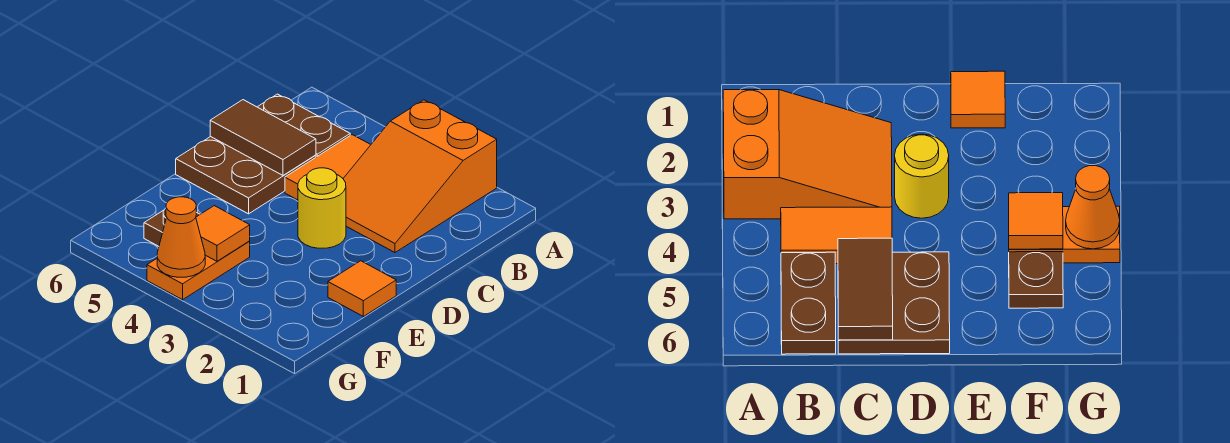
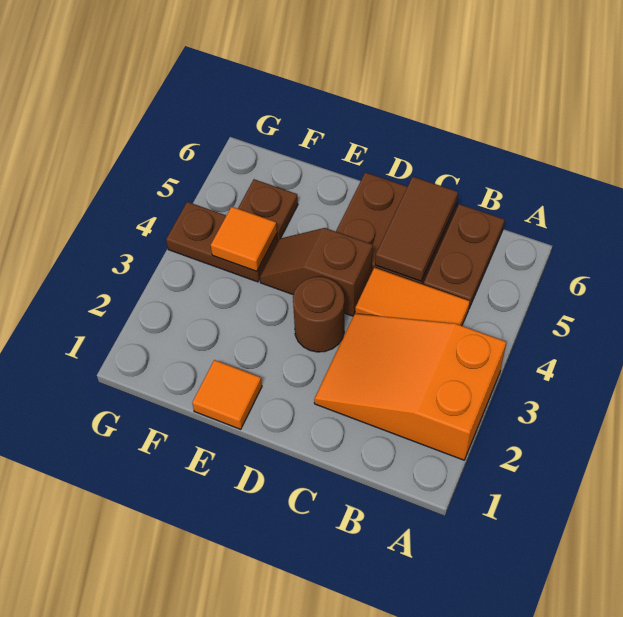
yellow 1x1 round brick [298,168,346,248] -> brown 1x1 round brick [293,277,344,352]
none -> brown 1x2 slope [260,228,373,316]
orange 1x2 plate [147,241,250,300] -> brown 1x2 plate [166,202,278,282]
orange 1x1 cone [157,197,205,277] -> none

